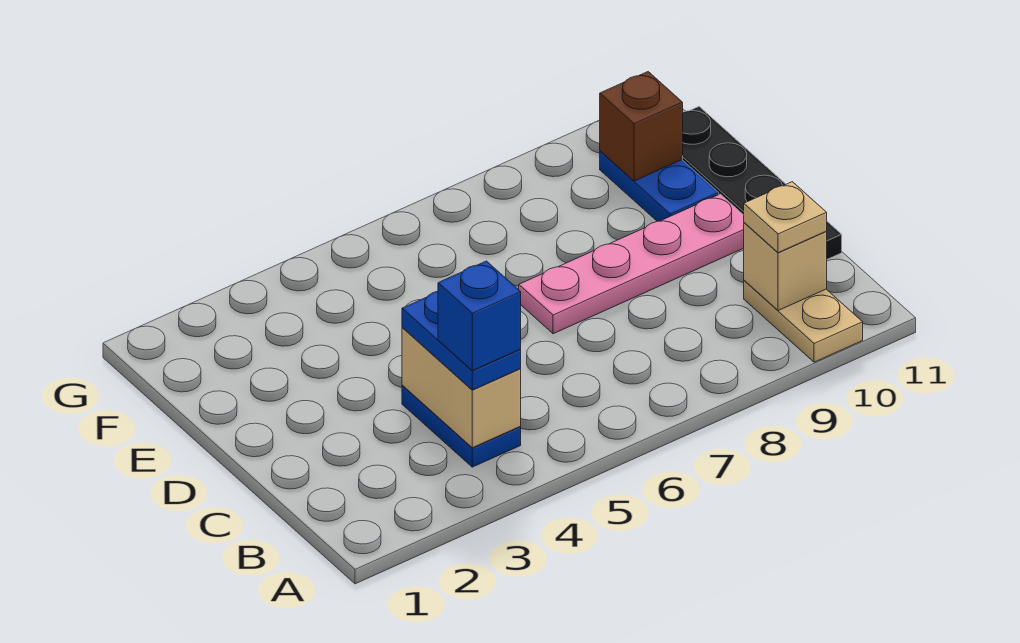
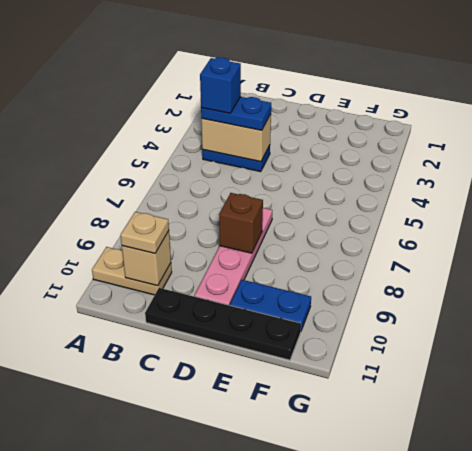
brown 1x1 brick [600,72,683,181] -> brown 1x1 brick moved to [219,193,263,253]

